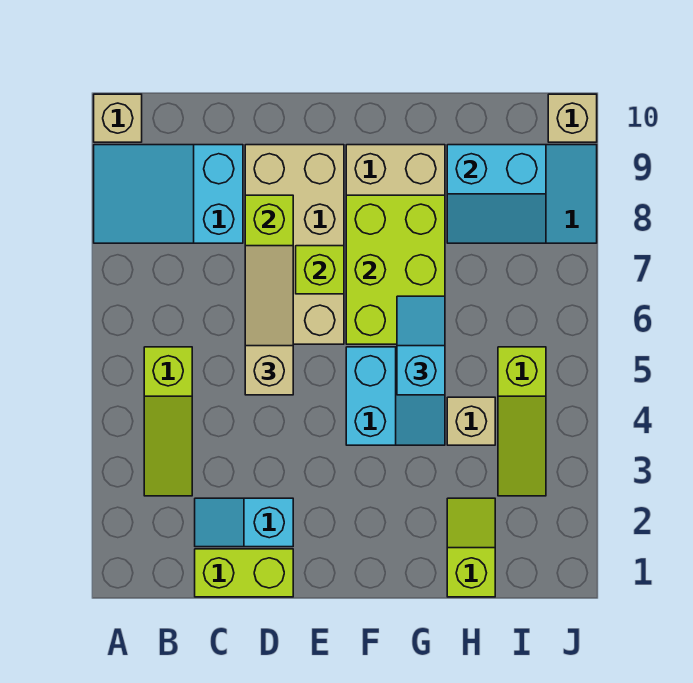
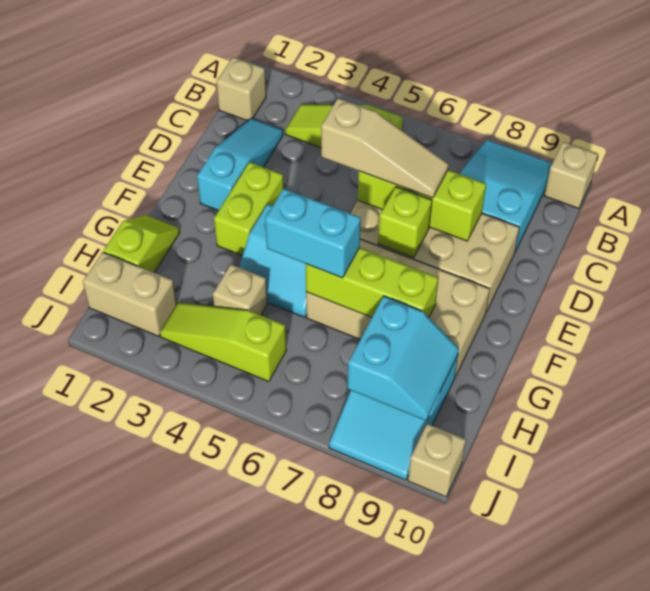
none -> tan 1x1 brick [216,57,266,121]
lime 1x2 brick [195,549,293,597] -> lime 1x2 brick moved to [214,162,283,256]
cyan 1x2 slope [195,498,293,547] -> cyan 1x3 slope [197,119,283,211]
lime 2x3 brick [346,195,445,344] -> lime 1x3 brick [306,248,438,318]
cyan 1x2 slope [397,296,445,395] -> cyan 1x2 brick [265,188,361,278]
lime 1x2 slope [447,498,495,597] -> lime 1x2 slope turned to [104,215,180,272]
cyan 2x2 slope [447,145,546,243] -> cyan 2x2 slope turned to [347,296,459,421]
none -> tan 1x2 brick [83,252,177,336]

